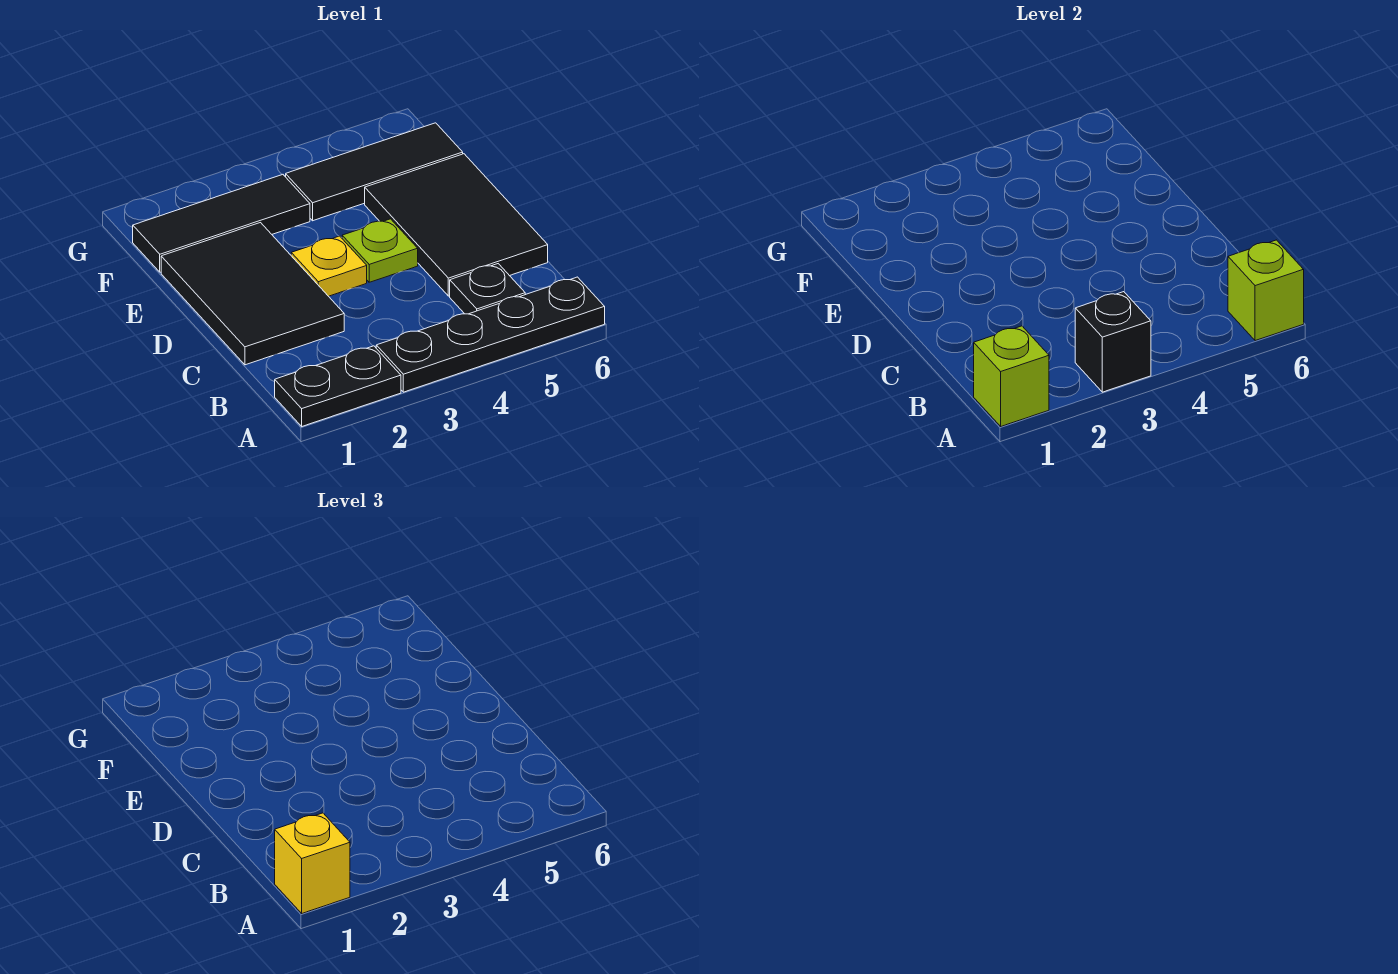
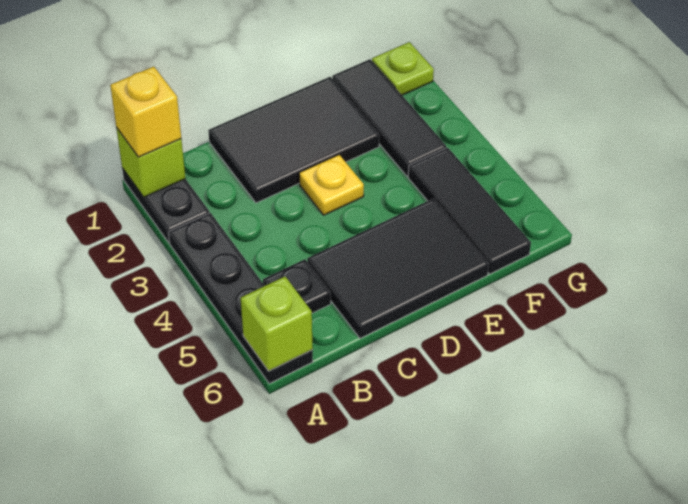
black 1x1 brick [1075,292,1151,392] -> none
lime 1x1 plate [342,219,418,282] -> lime 1x1 plate moved to [372,42,434,95]

